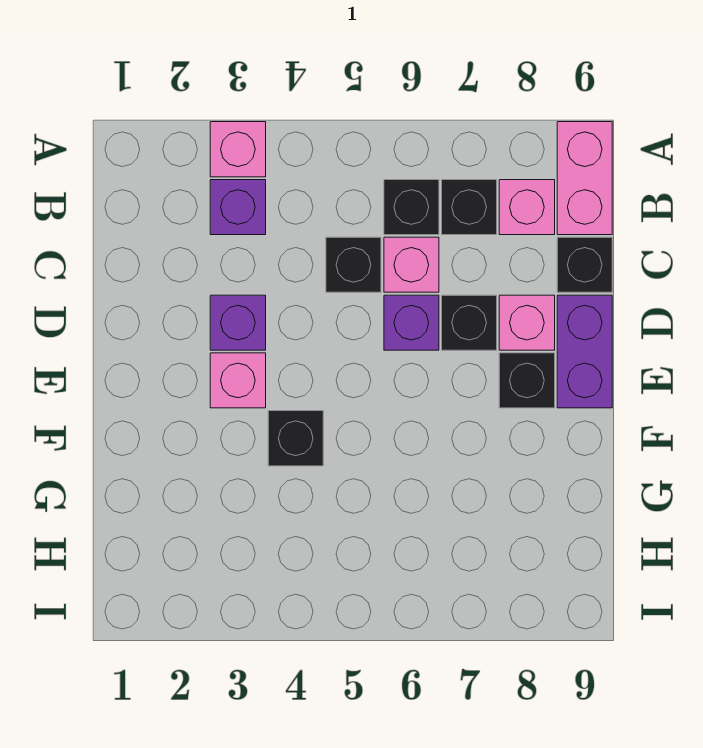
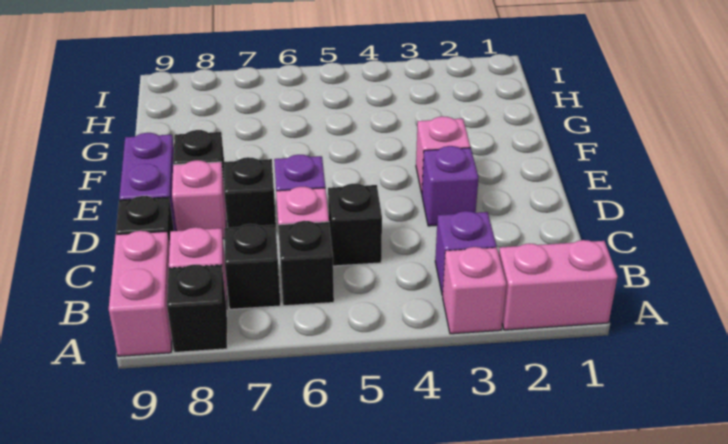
none -> pink 1x2 brick [499,240,618,330]
black 1x1 brick [268,411,323,466] -> black 1x1 brick moved to [167,265,227,353]

